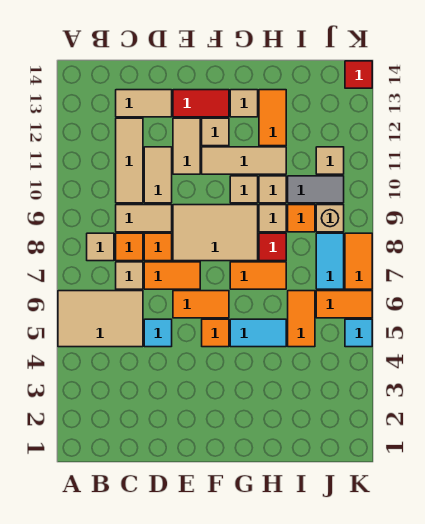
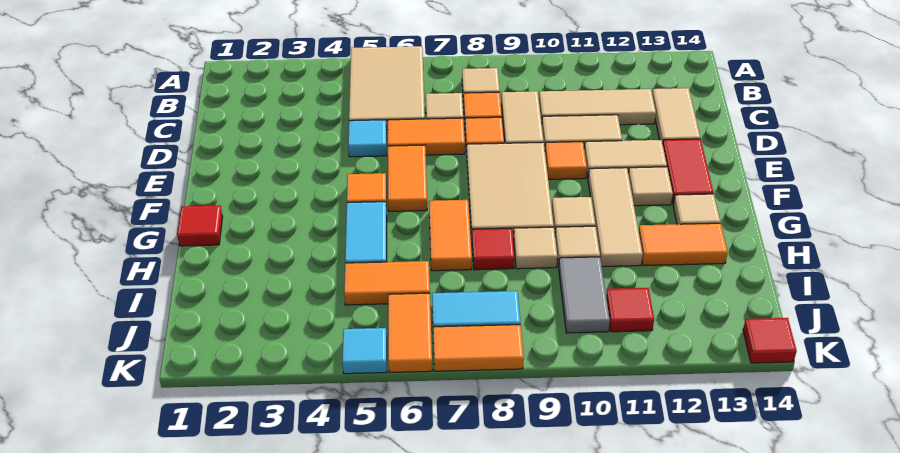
orange 1x2 tile [144,262,200,289] -> orange 1x2 tile turned to [388,118,465,155]
none -> red 1x1 tile [177,205,223,246]
orange 1x1 tile [288,205,315,232] -> orange 1x1 tile moved to [545,142,587,179]
tan 1x1 brick [316,205,344,232] -> none
tan 1x1 tile [316,147,344,174] -> red 1x1 tile [606,288,654,332]

